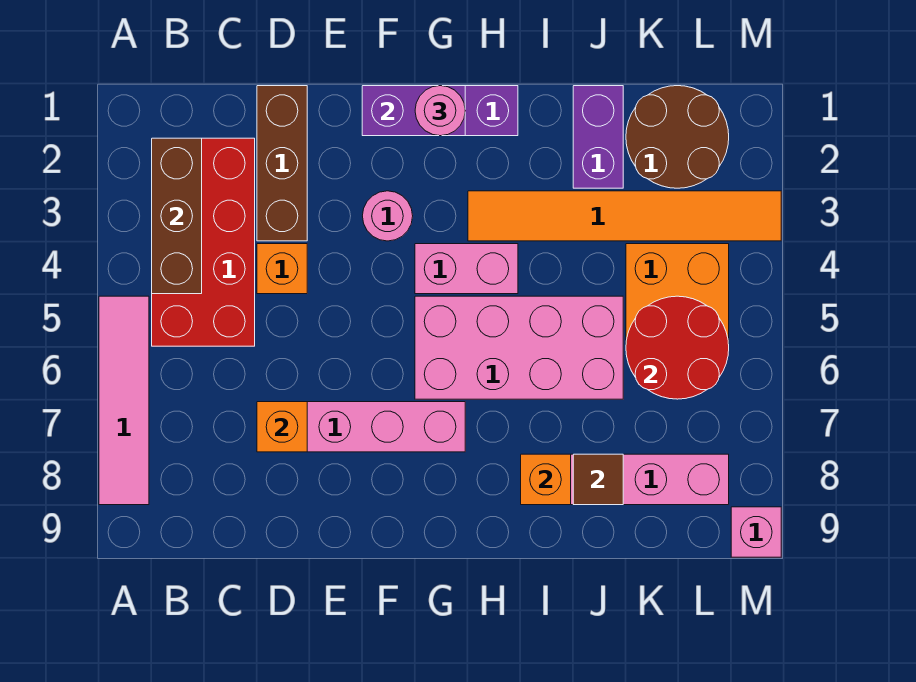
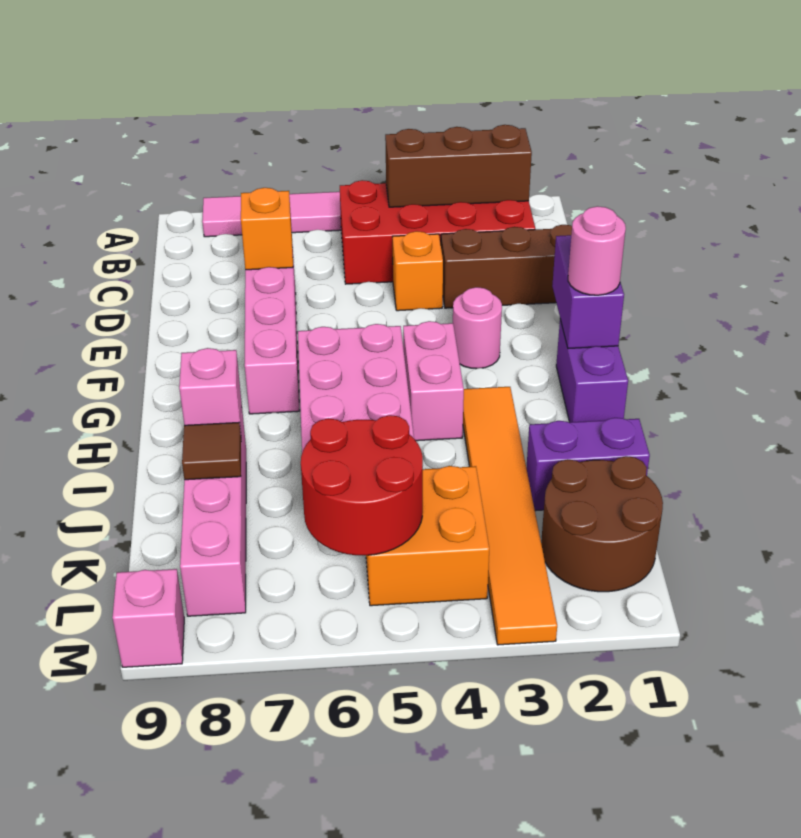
orange 1x1 brick [521,454,571,505] -> pink 1x1 brick [179,348,242,432]

